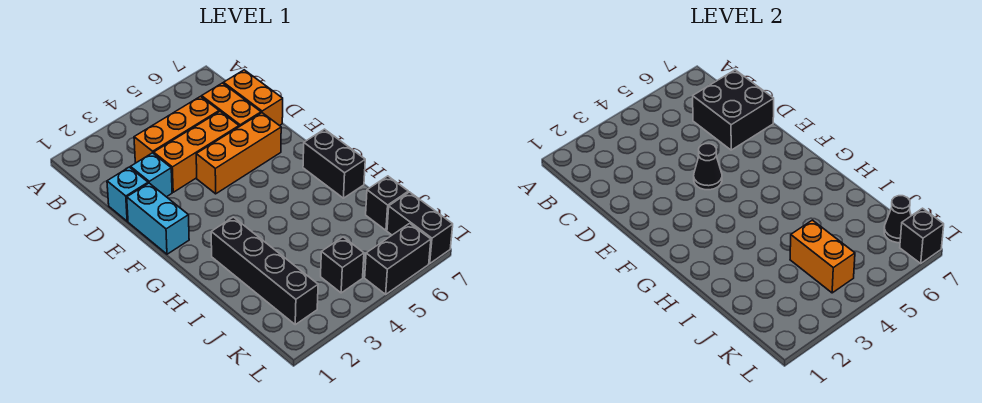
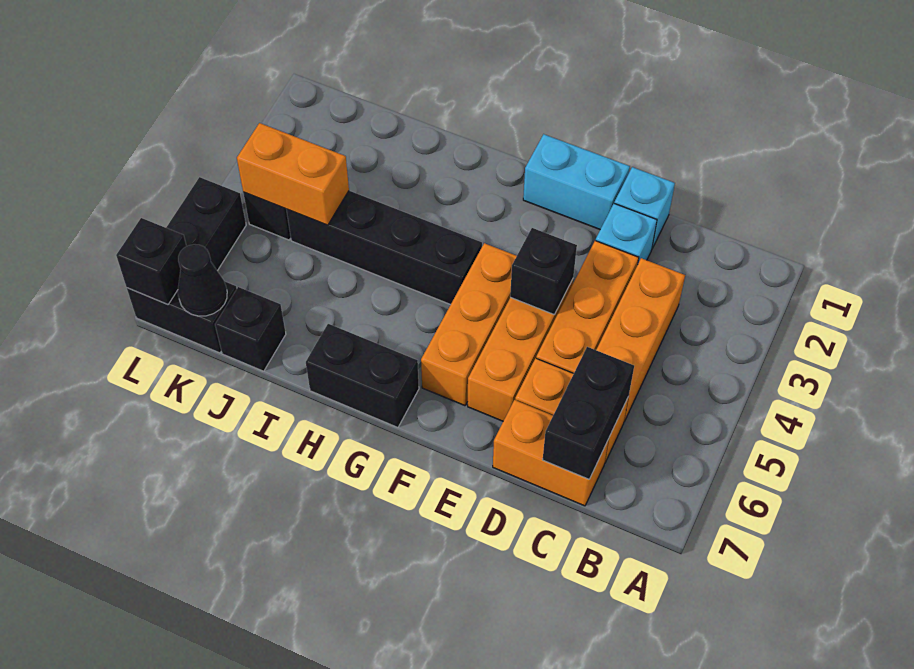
black 2x2 brick [693,70,774,150] -> black 1x2 brick [543,347,634,479]
black 1x1 cone [694,144,722,190] -> black 1x1 brick [510,228,577,315]
none -> orange 1x3 brick [421,243,517,406]
black 1x4 brick [211,217,318,325] -> black 1x4 brick moved to [286,191,482,305]

